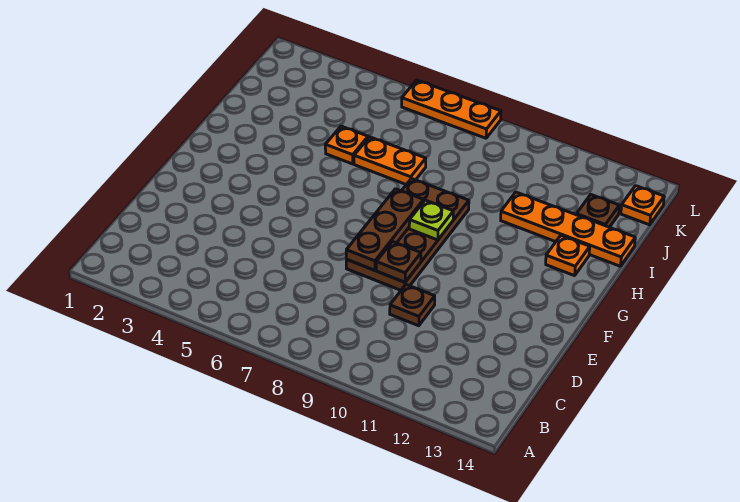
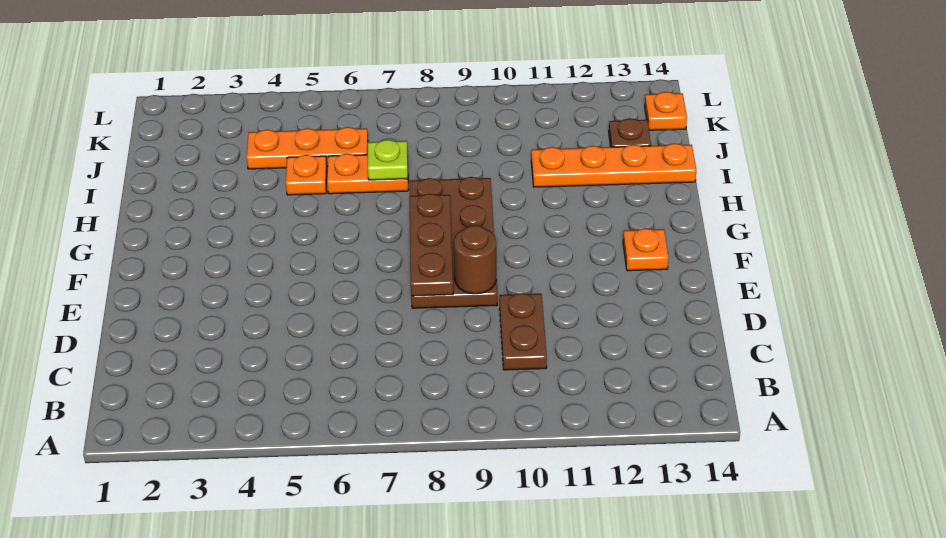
brown 1x1 plate [390,285,435,326] -> brown 1x2 plate [500,293,547,370]
brown 1x1 plate [376,242,421,282] -> brown 1x1 round brick [454,225,496,294]
lime 1x1 plate [409,200,453,240] -> lime 1x1 plate moved to [368,140,408,180]
orange 1x1 plate [546,236,590,276] -> orange 1x1 plate moved to [623,228,669,271]
orange 1x3 plate [402,80,501,138] -> orange 1x3 plate moved to [246,127,368,169]

